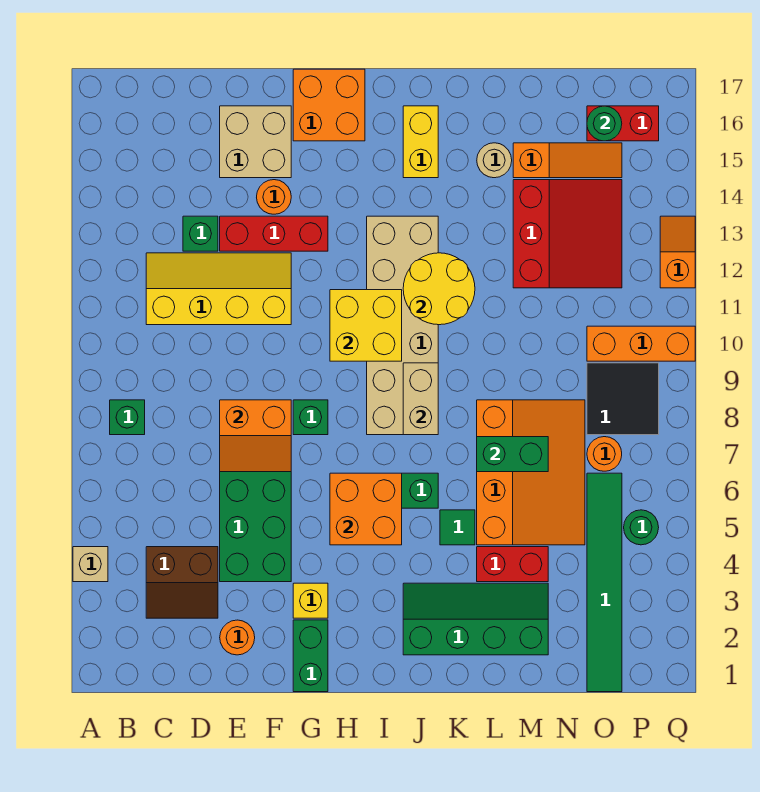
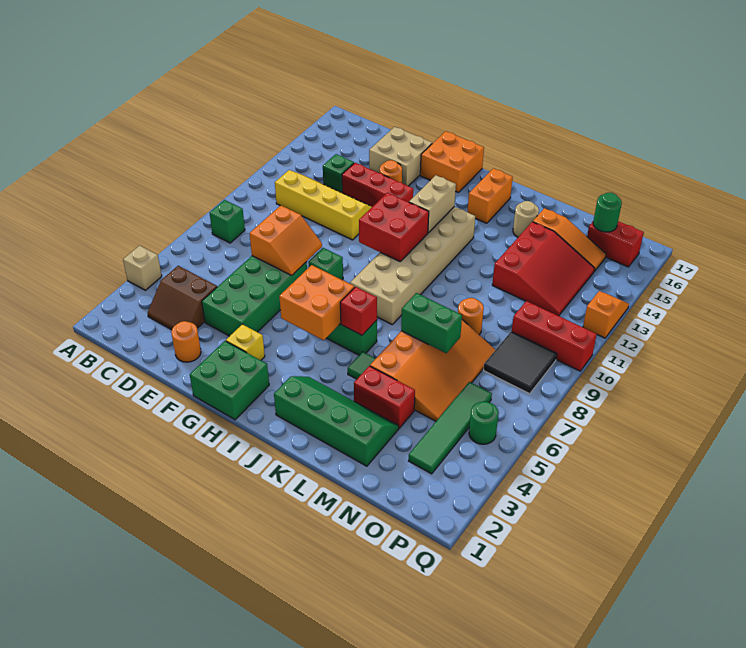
orange 2x2 slope [220,400,291,472] -> orange 2x2 slope turned to [250,206,322,275]
green 1x2 brick [293,620,328,692] -> green 2x2 brick [190,341,269,420]
yellow 2x2 brick [330,290,402,361] -> red 2x2 brick [359,193,429,261]
none -> red 1x1 brick [340,287,377,335]
tan 1x2 brick [403,363,438,435] -> tan 1x2 brick moved to [409,175,456,233]
yellow 2x2 round brick [403,253,475,325] -> none
yellow 1x2 brick [403,106,438,178] -> orange 1x2 brick [467,168,513,223]
green 1x6 tile [587,473,622,692] -> green 1x4 tile [409,382,492,474]
orange 1x1 round brick [587,437,622,471] -> orange 1x1 round brick moved to [458,298,484,335]
orange 1x3 brick [587,326,695,361] -> red 1x3 brick [512,301,597,371]

